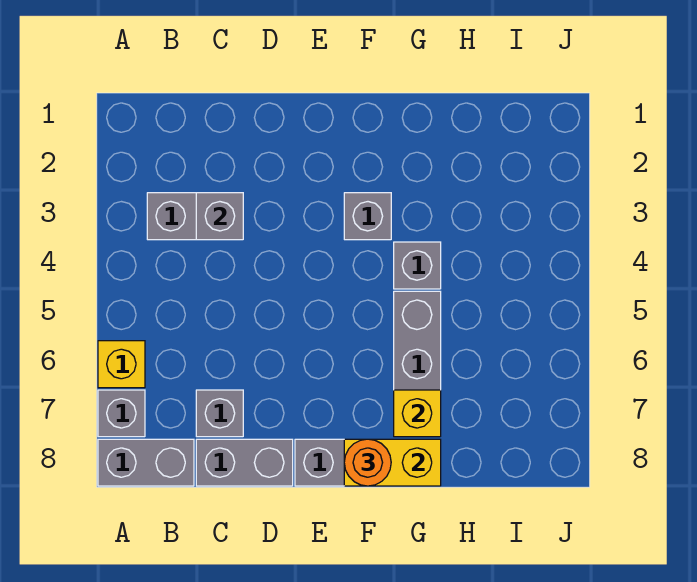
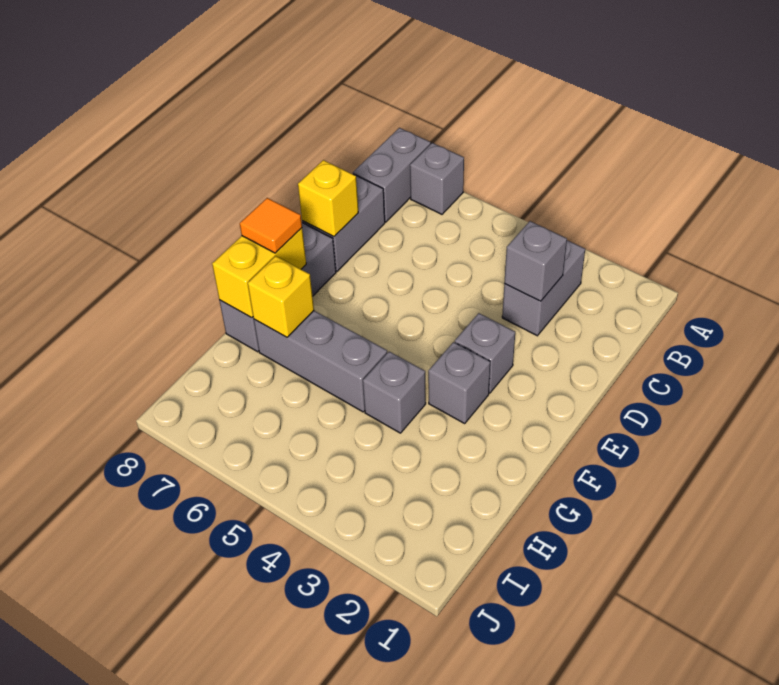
yellow 1x1 brick [98,341,145,388] -> yellow 1x1 brick moved to [298,160,358,237]
grey 1x1 brick [196,390,243,437] -> grey 1x1 brick moved to [455,313,515,393]
orange 1x1 round brick [344,439,391,486] -> orange 1x1 tile [240,198,302,253]

